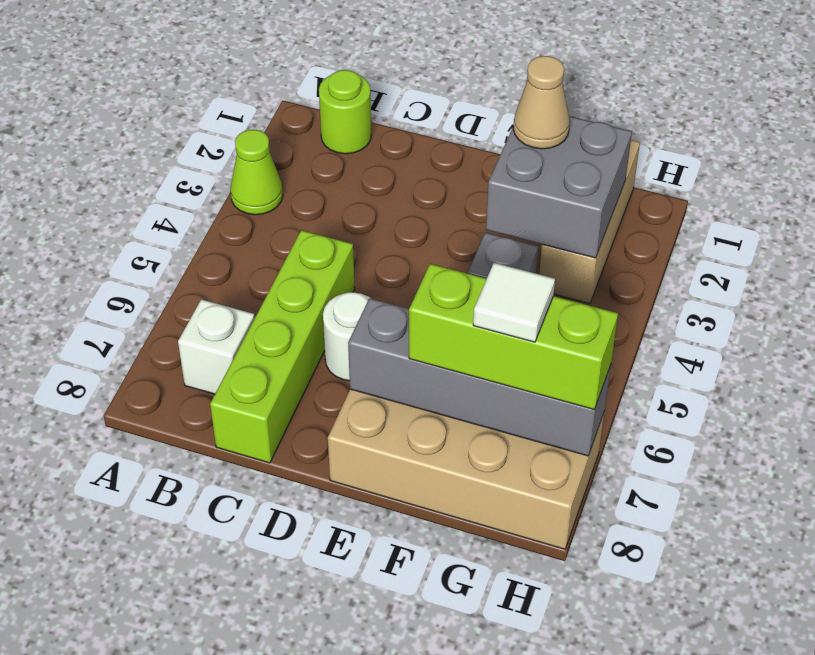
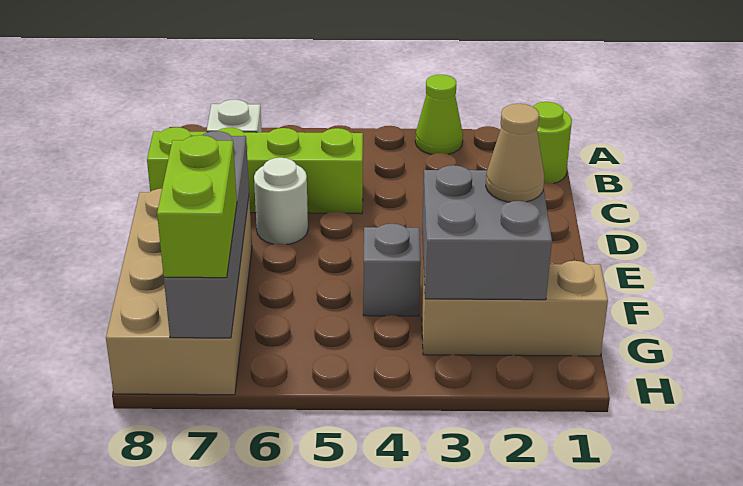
lime 1x3 brick [409,264,618,410] -> lime 1x2 brick [157,135,237,278]
white 1x1 tile [473,263,555,342] -> none

